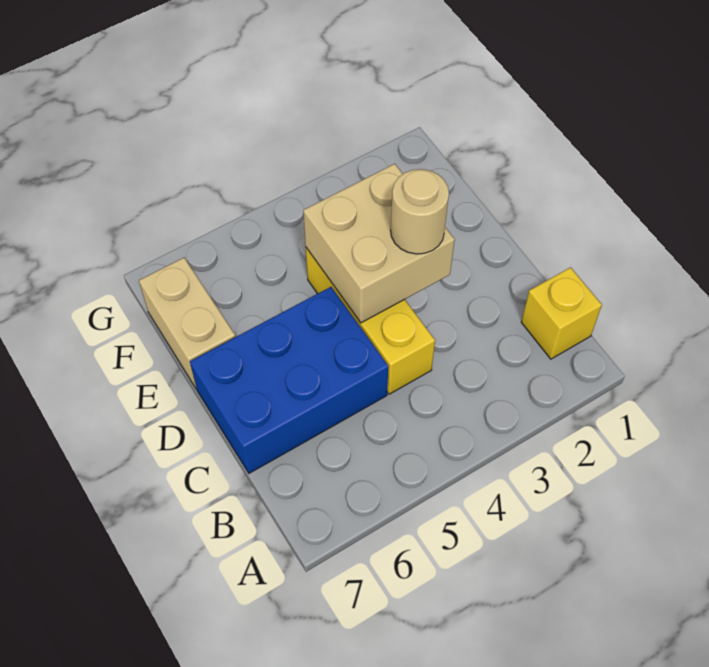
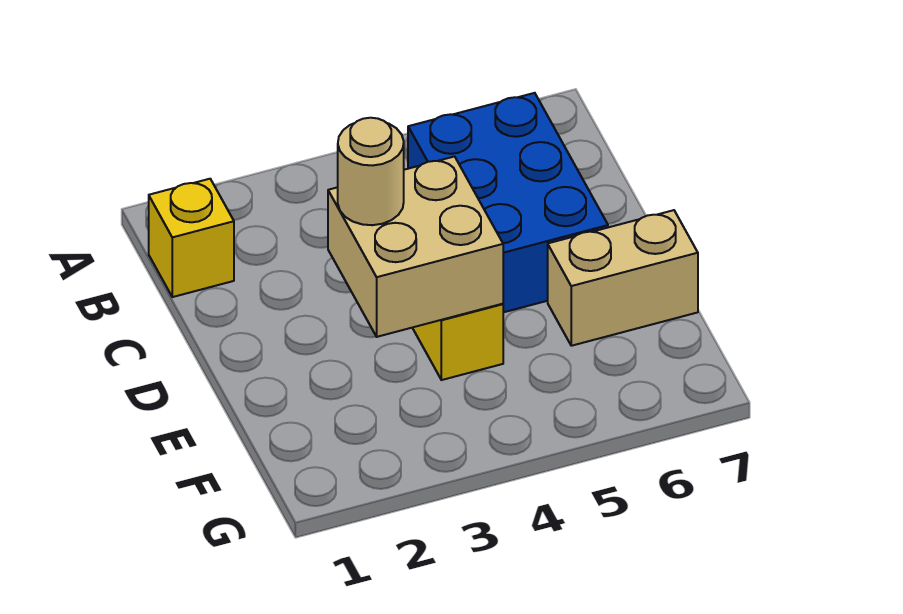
blue 2x3 brick [190,287,388,473] -> blue 2x3 brick turned to [408,93,608,312]
tan 1x2 brick [139,258,235,389] -> tan 1x2 brick turned to [548,210,698,346]

